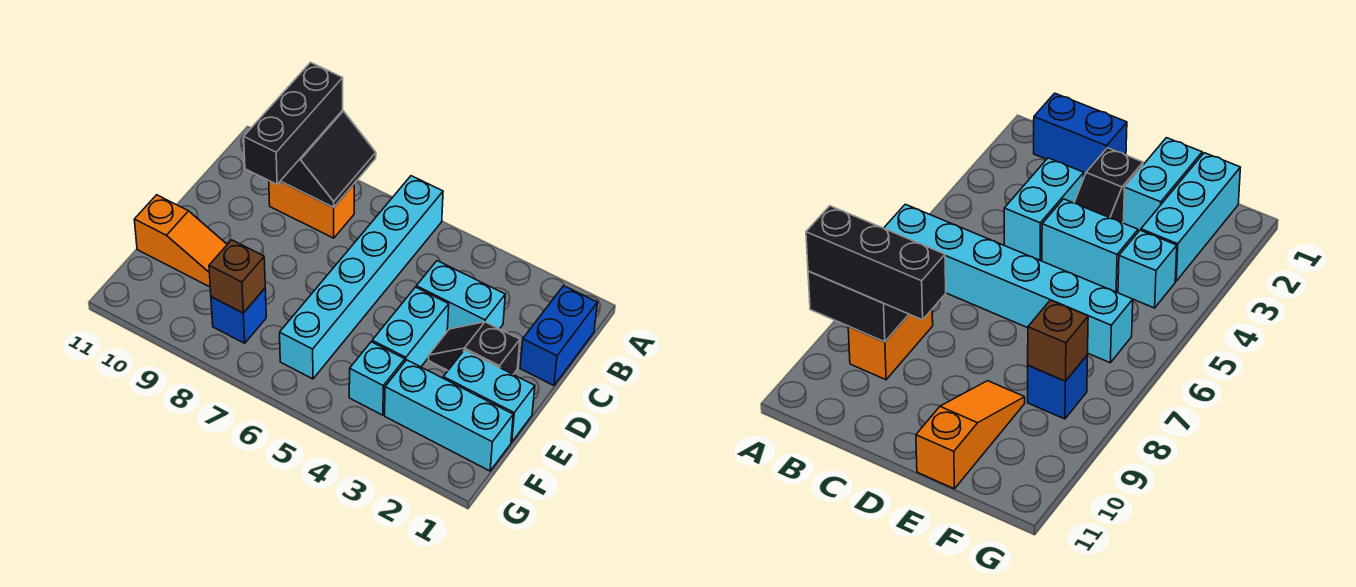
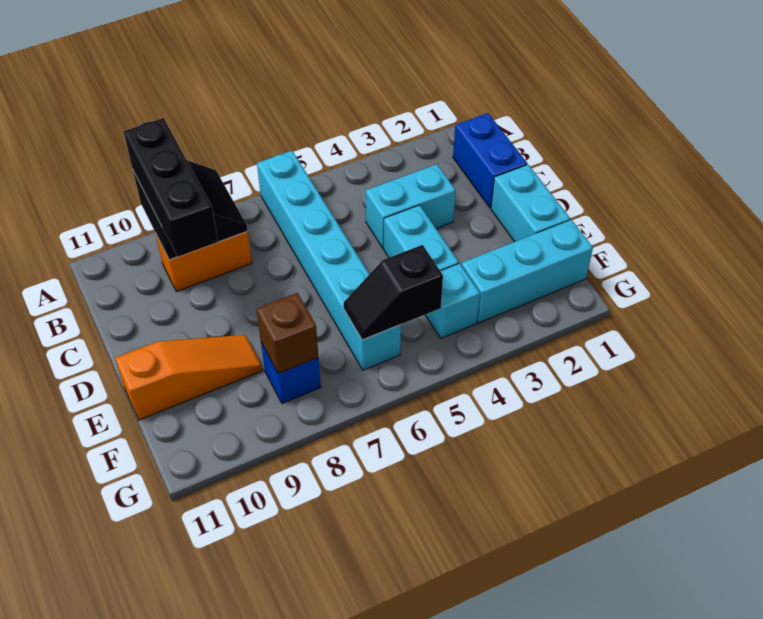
black 1x2 slope [428,322,520,374] -> black 1x2 slope moved to [343,245,443,340]
cyan 1x2 brick [443,350,535,442] -> cyan 1x2 brick turned to [491,165,570,242]

